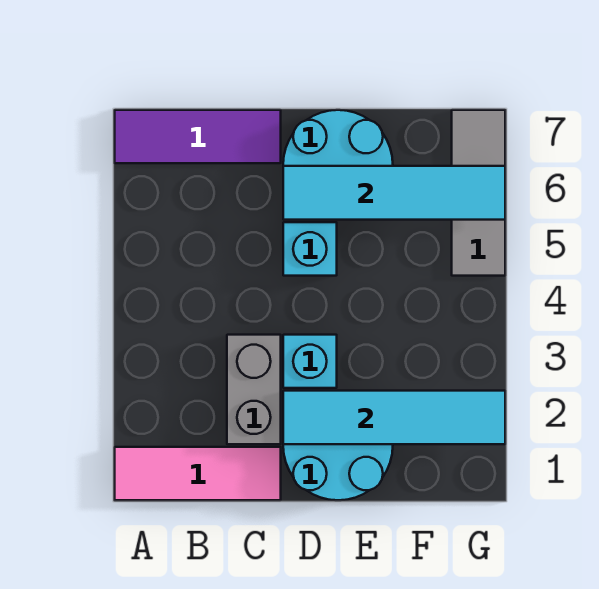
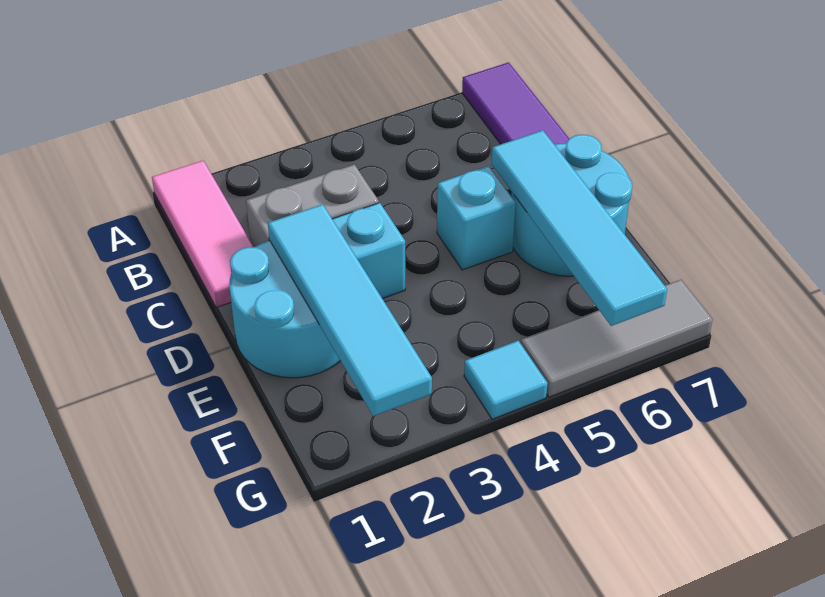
none -> cyan 1x1 tile [464,341,547,419]

